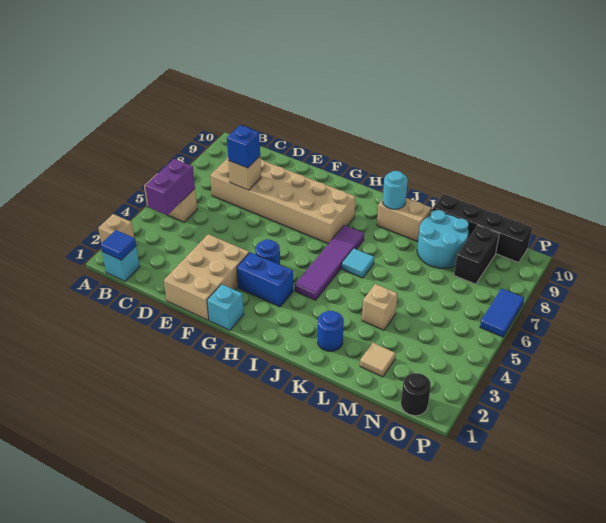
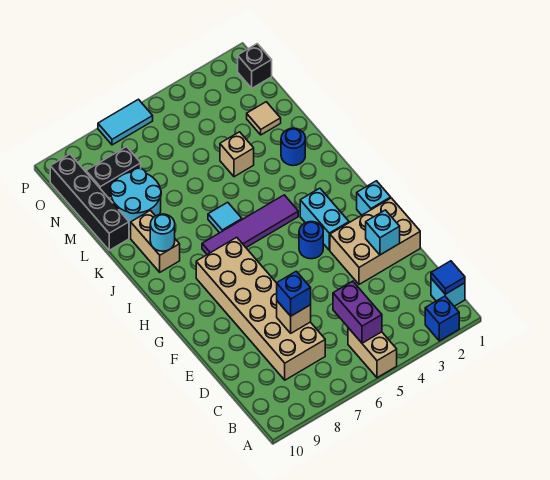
tan 1x1 brick [98,214,134,243] -> blue 1x1 brick [425,296,459,341]
purple 1x2 brick [145,159,195,215] -> purple 1x2 brick turned to [333,281,382,343]
none -> cyan 1x1 brick [366,210,400,255]
blue 1x2 brick [237,252,293,307] -> cyan 1x2 brick [300,188,349,250]
black 1x1 round brick [401,373,431,416] -> black 1x1 brick [238,44,272,88]
blue 1x2 tile [480,288,524,337] -> cyan 1x2 tile [98,99,153,145]

